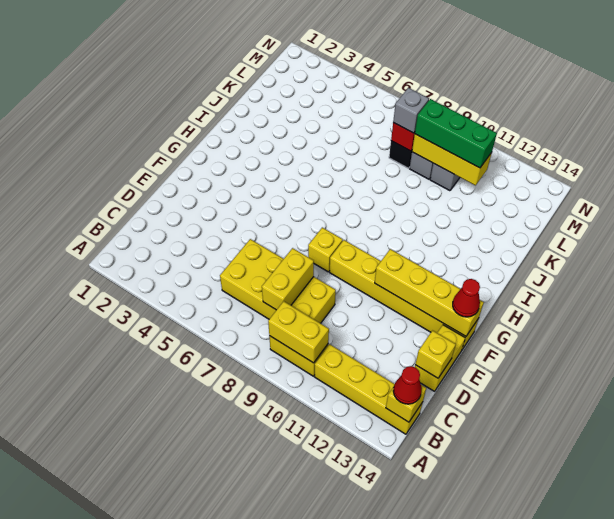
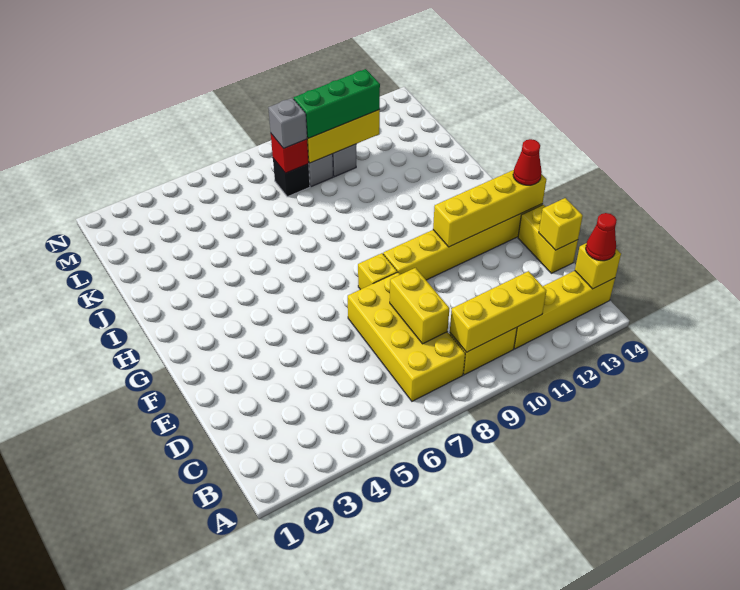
yellow 1x2 brick [268,301,329,363] -> yellow 1x3 brick [450,271,546,352]
yellow 2x4 brick [220,239,336,323] -> yellow 2x4 brick turned to [348,272,465,401]

